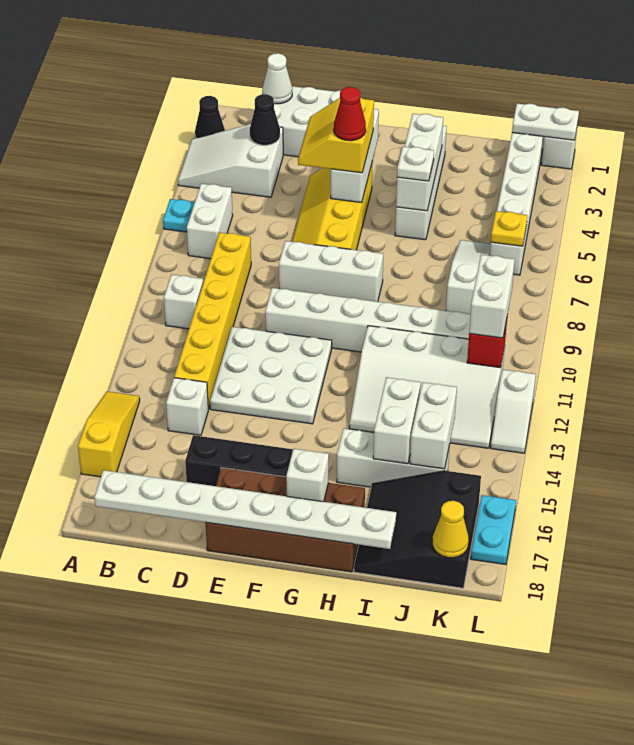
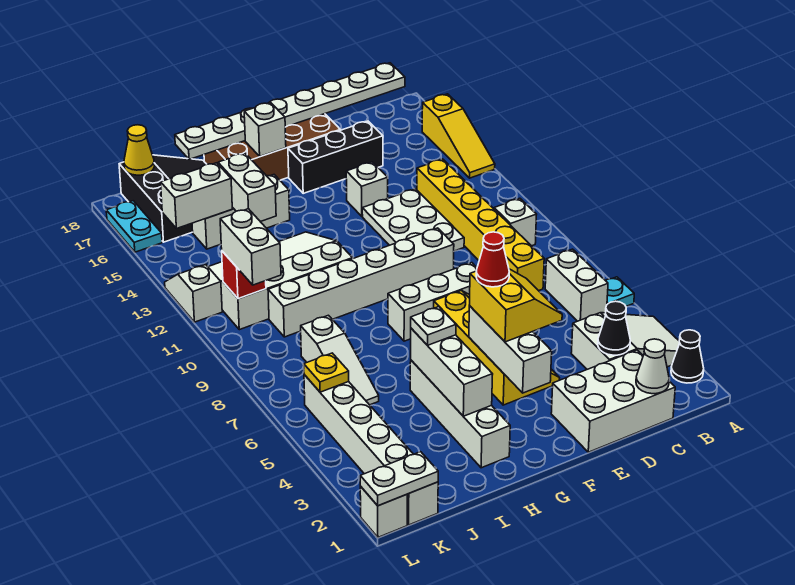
white 1x1 brick [166,378,208,435] -> white 1x1 brick moved to [346,162,388,216]
white 3x3 plate [210,327,332,424] -> white 2x3 plate [362,189,464,251]
white 1x2 brick [410,382,457,469] -> white 1x2 brick turned to [161,163,232,229]

